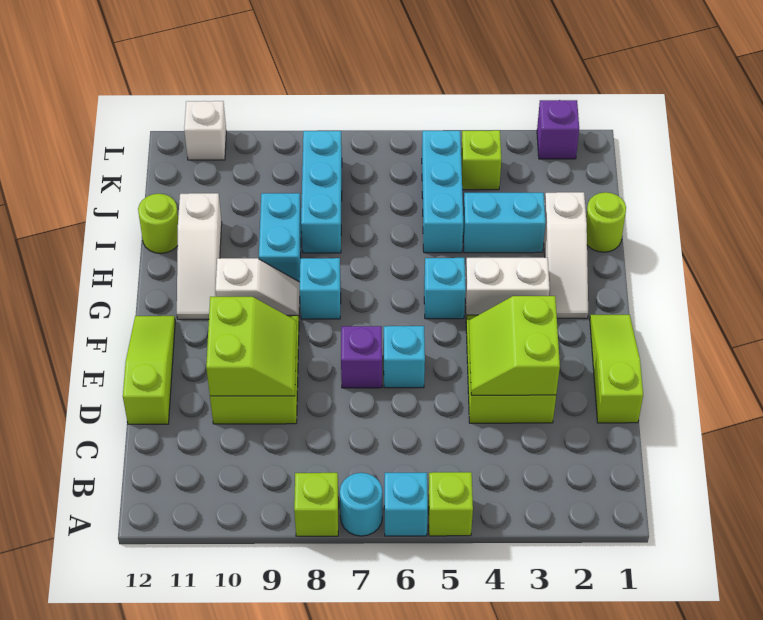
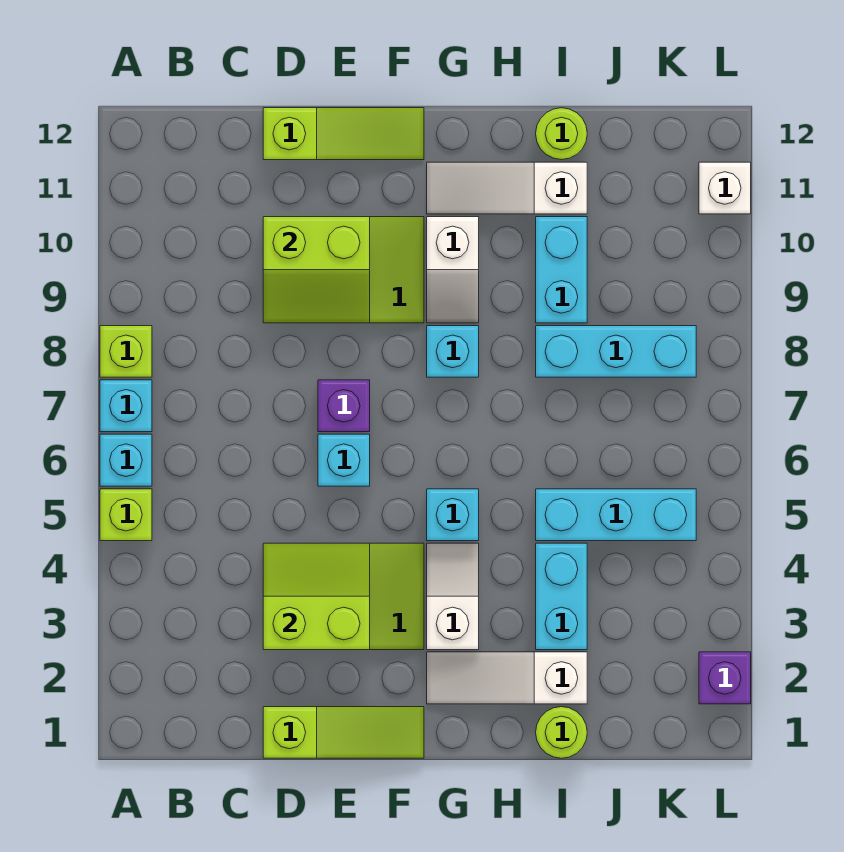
cyan 1x1 round brick [340,473,382,536] -> cyan 1x1 brick [100,380,152,432]
white 1x2 brick [465,258,550,315] -> white 1x2 slope [427,543,479,650]
cyan 1x2 brick [259,193,301,282] -> cyan 1x2 brick turned to [536,217,587,323]
lime 1x1 brick [461,130,501,190] -> none

